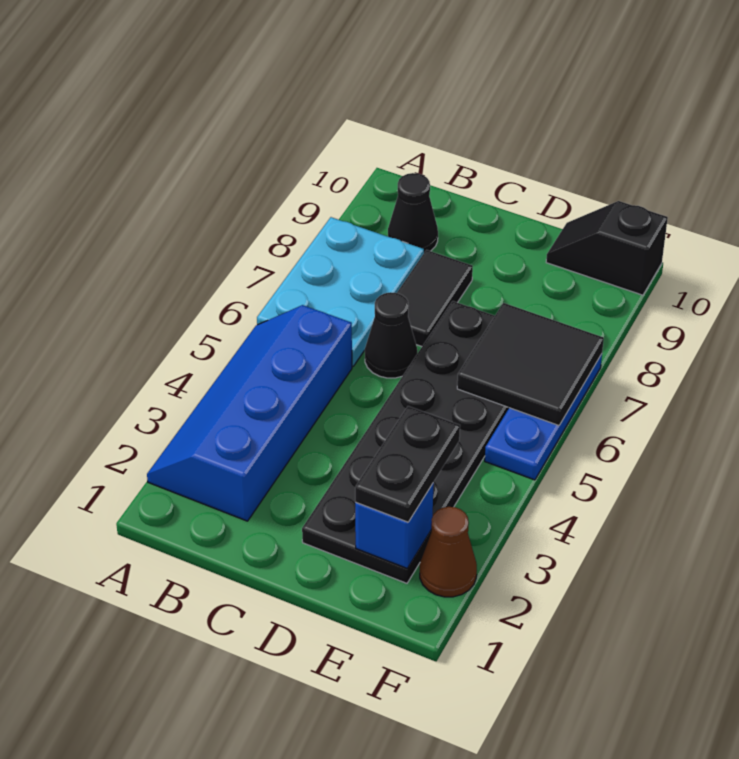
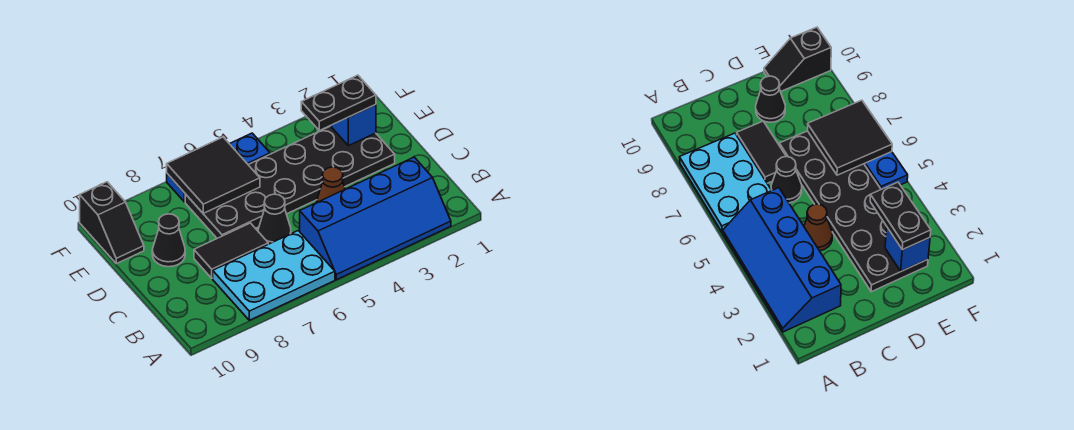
black 1x1 cone [388,173,438,252] -> black 1x1 cone moved to [152,214,185,267]
brown 1x1 cone [420,507,477,597] -> brown 1x1 cone moved to [316,167,345,203]

